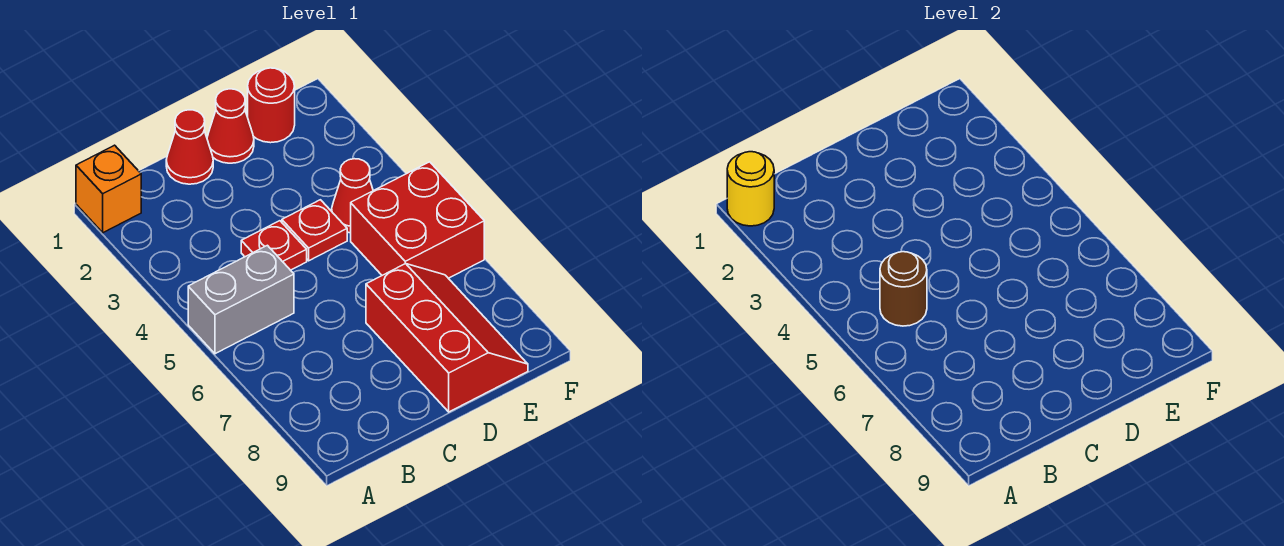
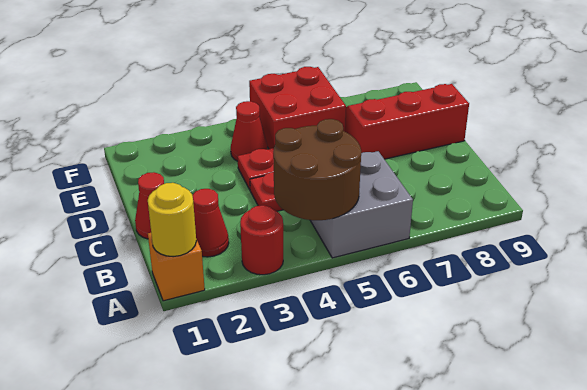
grey 1x2 brick [188,245,294,354] -> grey 2x2 brick [310,151,413,258]
brown 1x1 round brick [880,252,927,326] -> brown 2x2 round brick [273,119,361,220]
red 1x1 cone [207,89,254,163] -> red 1x1 cone moved to [192,189,229,257]
red 1x1 round brick [248,68,295,143] -> red 1x1 round brick moved to [240,205,283,275]

